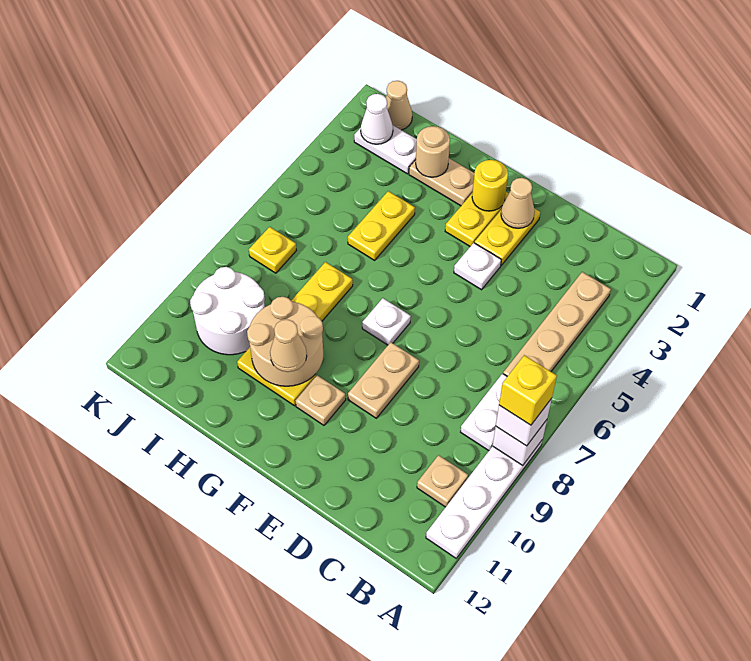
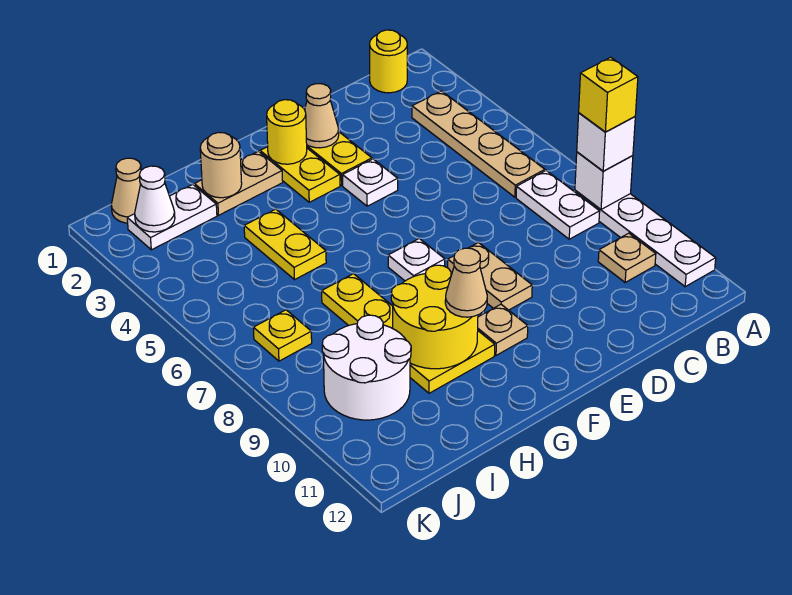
none -> yellow 1x1 round brick [370,30,407,93]
tan 2x2 round brick [247,297,324,386] -> yellow 2x2 round brick [391,265,478,369]

